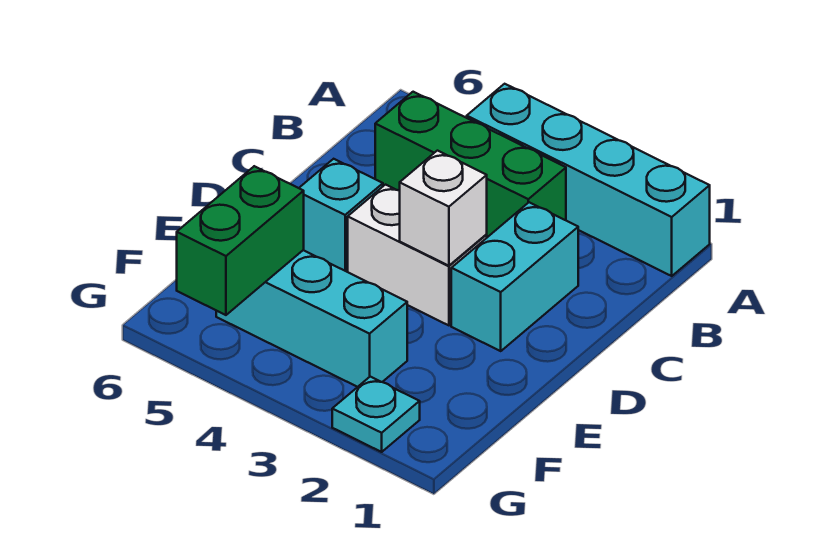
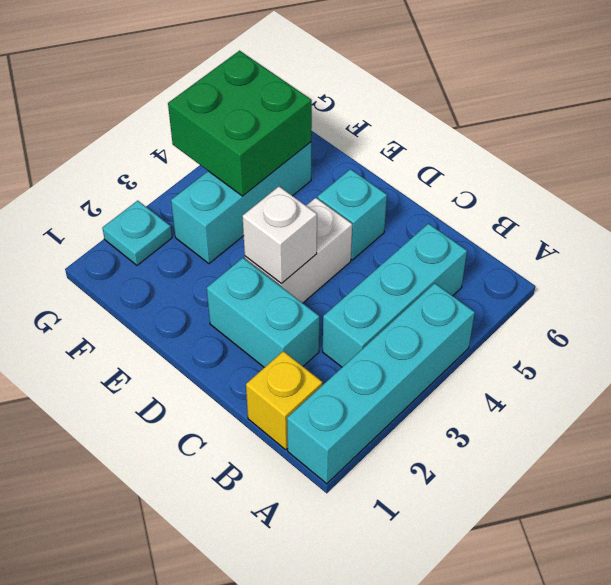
none -> yellow 1x1 brick [246,351,322,450]
green 1x3 brick [375,92,566,237] -> cyan 1x3 brick [323,224,467,367]
green 1x2 brick [177,166,304,315] -> green 2x2 brick [168,51,312,196]

